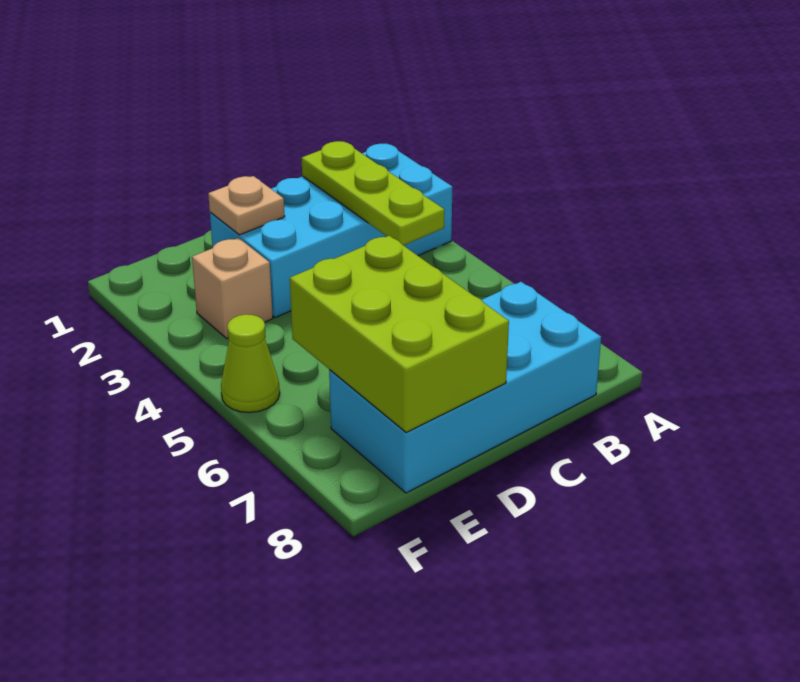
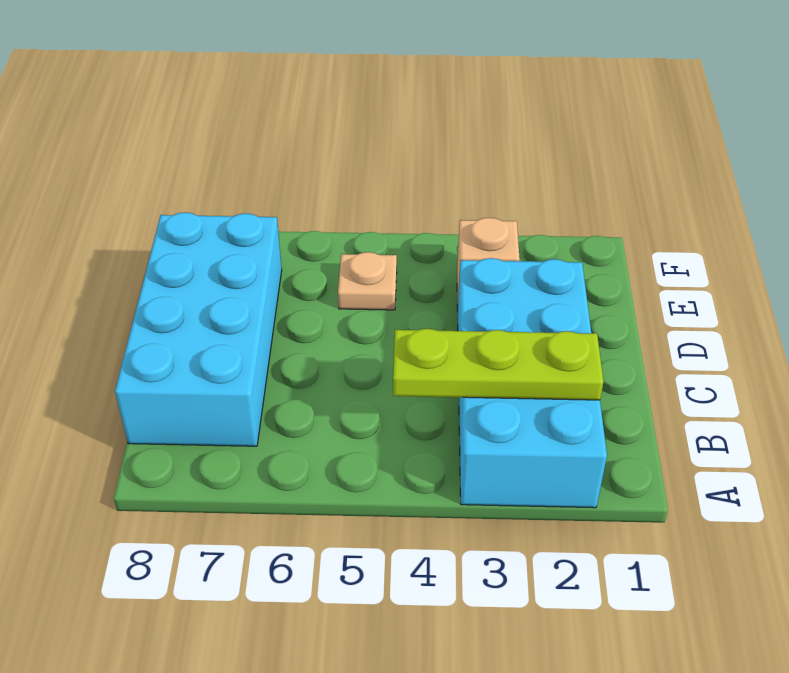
tan 1x1 plate [208,176,285,235] -> tan 1x1 plate moved to [338,252,397,310]
lime 2x3 brick [290,236,509,433] -> none
lime 1x1 cone [221,314,280,413] -> none

